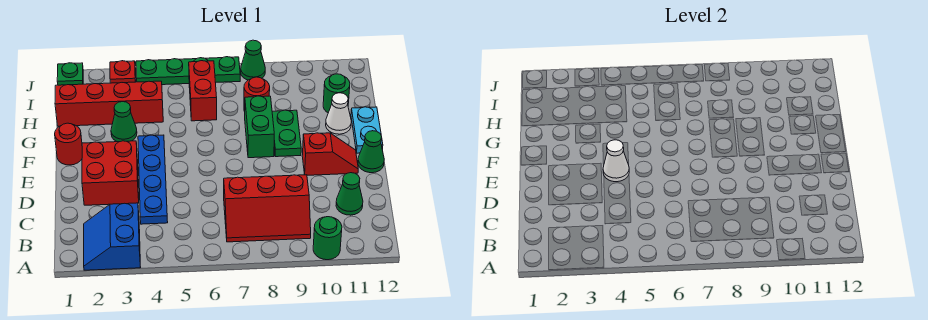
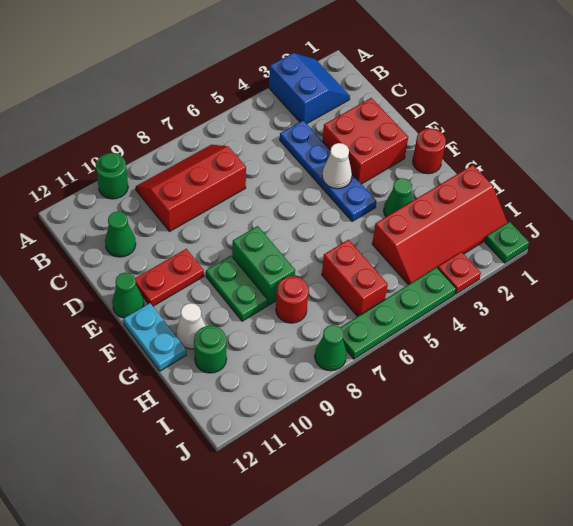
red 1x2 slope [302,133,358,175] -> red 1x2 plate [135,249,204,306]

